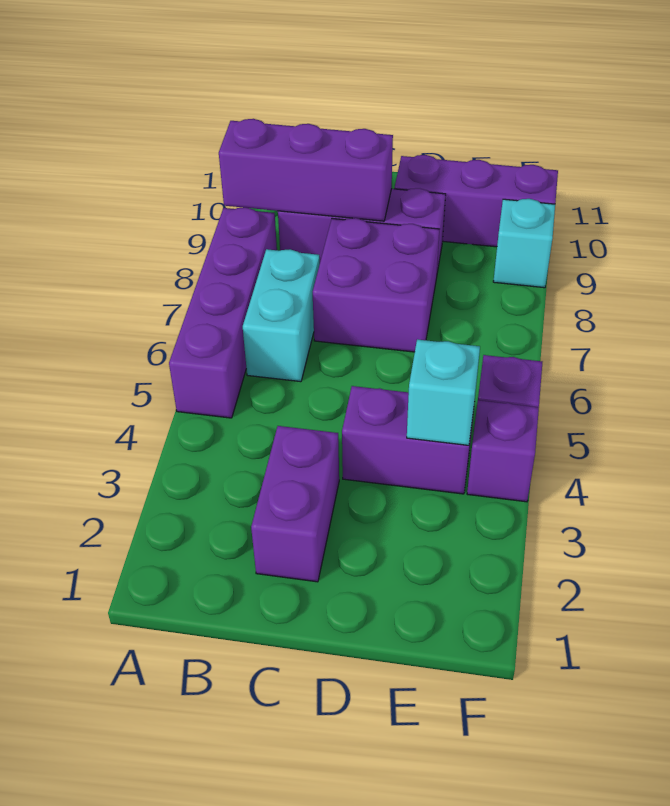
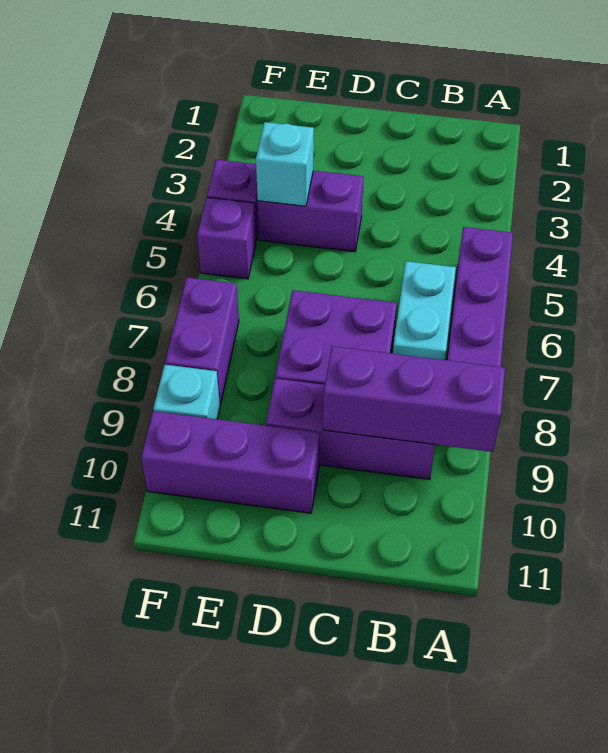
purple 1x2 brick [251,426,339,582] -> purple 1x2 brick moved to [165,278,239,405]

